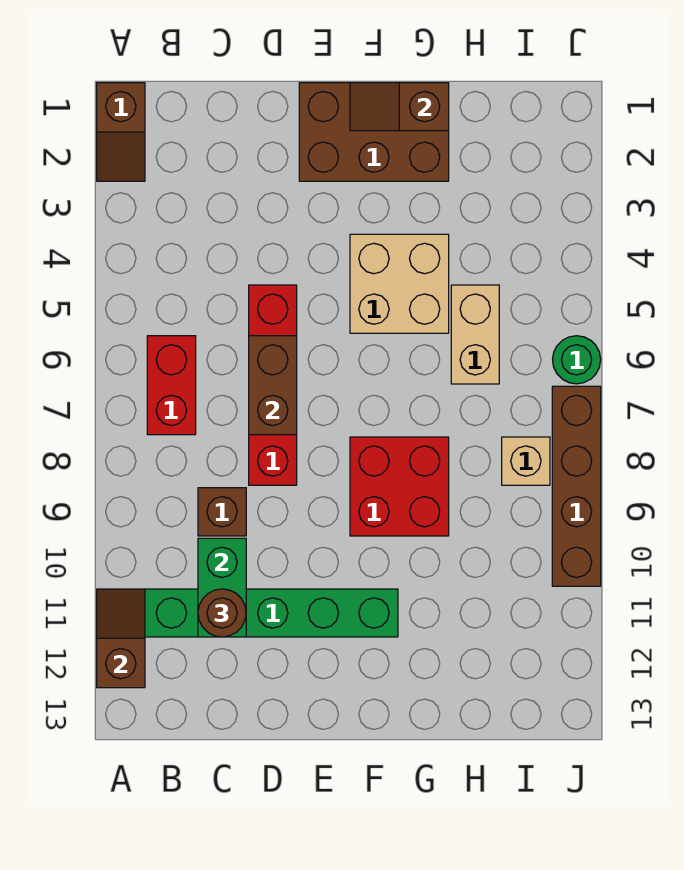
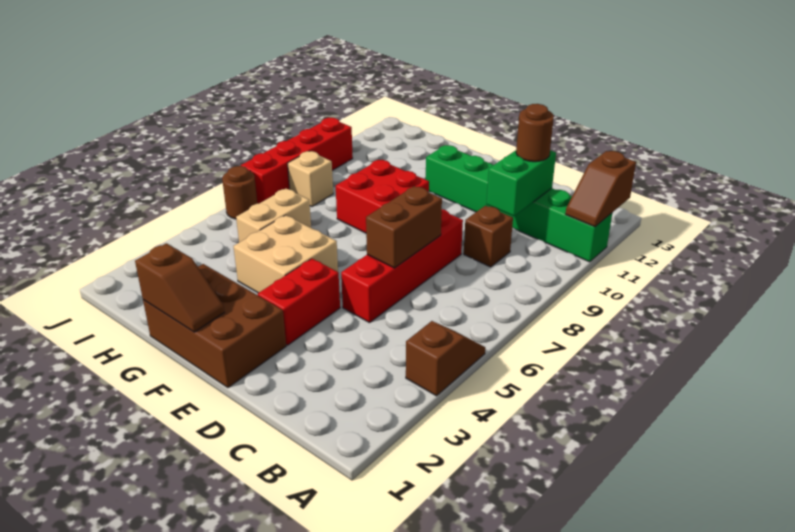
brown 1x2 slope [97,83,145,181] -> brown 1x2 slope moved to [406,321,485,396]
red 1x2 brick [147,336,196,435] -> red 1x2 brick moved to [258,259,340,345]
green 1x1 round brick [553,336,601,384] -> brown 1x1 round brick [222,166,257,219]
brown 1x4 brick [552,386,601,586] -> red 1x4 brick [241,118,353,204]

